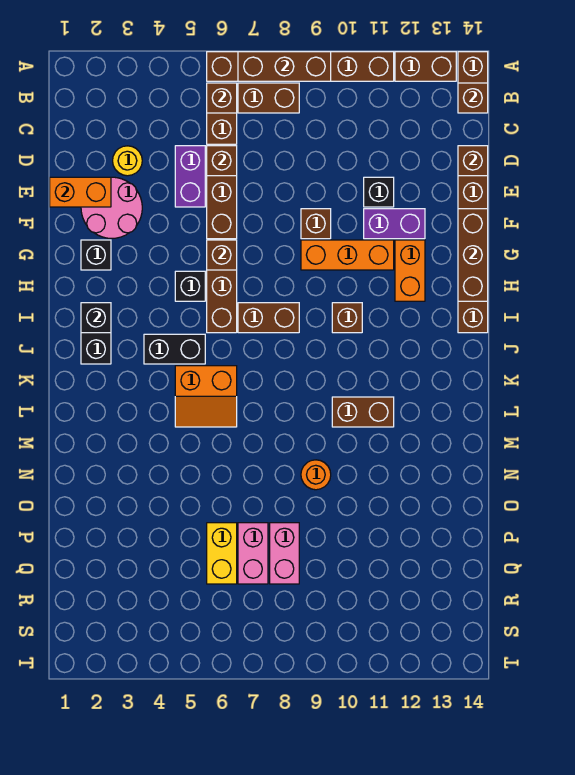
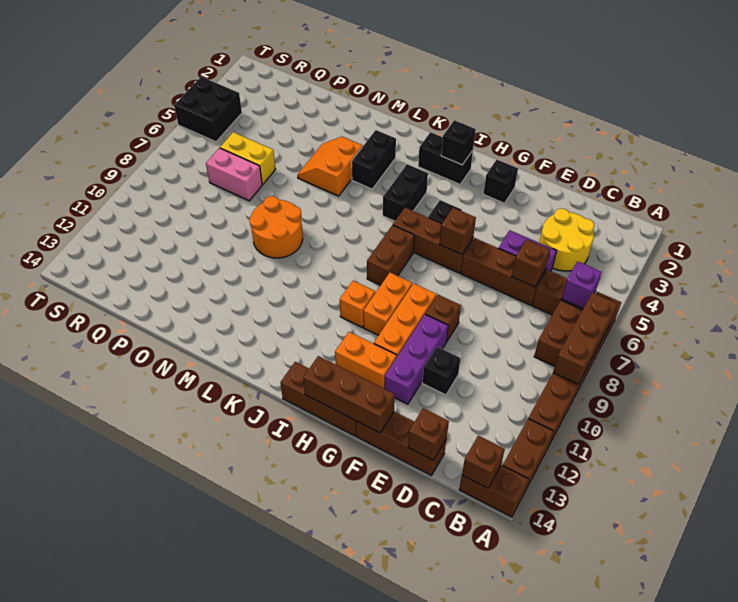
brown 1x1 brick [207,83,237,113] -> purple 1x1 brick [562,261,602,308]
yellow 1x1 round brick [113,146,142,176] -> yellow 2x2 round brick [539,208,594,271]
orange 1x2 brick [50,177,111,207] -> orange 1x2 brick moved to [363,273,412,335]
pink 2x2 round brick [81,177,142,238] -> none
purple 1x2 brick [364,209,425,239] -> purple 1x3 brick [384,314,448,404]
brown 1x1 brick [332,303,362,333] -> orange 1x1 brick [340,281,375,327]
orange 2x2 slope [175,366,237,427] -> orange 2x2 slope moved to [297,137,363,196]
none -> black 1x2 brick [352,130,396,189]
brown 1x2 brick [332,397,394,427] -> none
orange 1x1 round brick [301,460,331,490] -> orange 2x2 round brick [249,196,303,258]
pink 1x2 brick [270,523,299,584] -> none
none -> black 2x2 brick [174,77,242,142]

